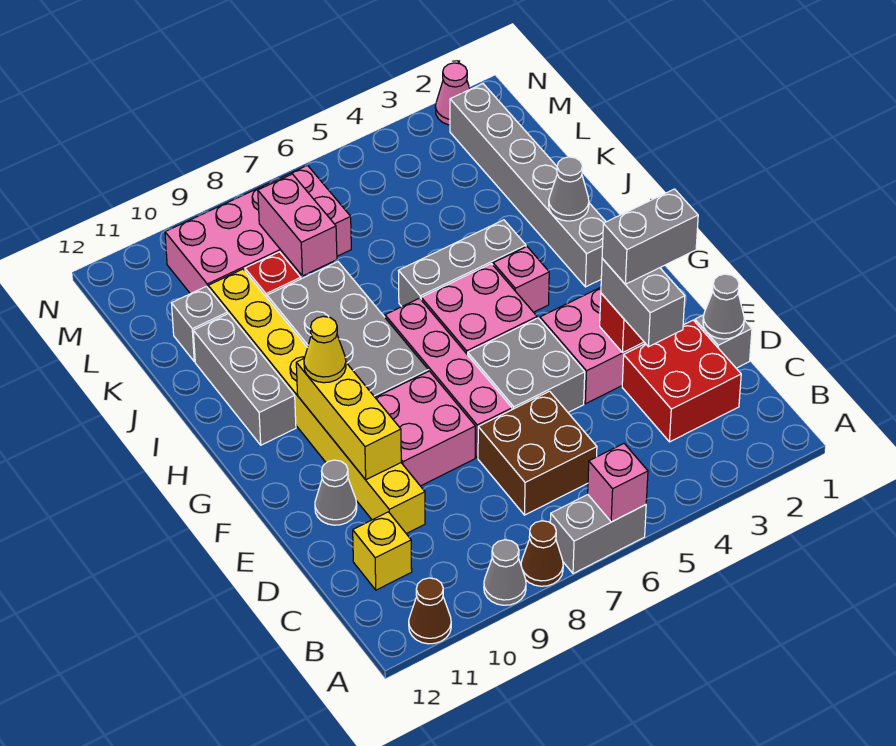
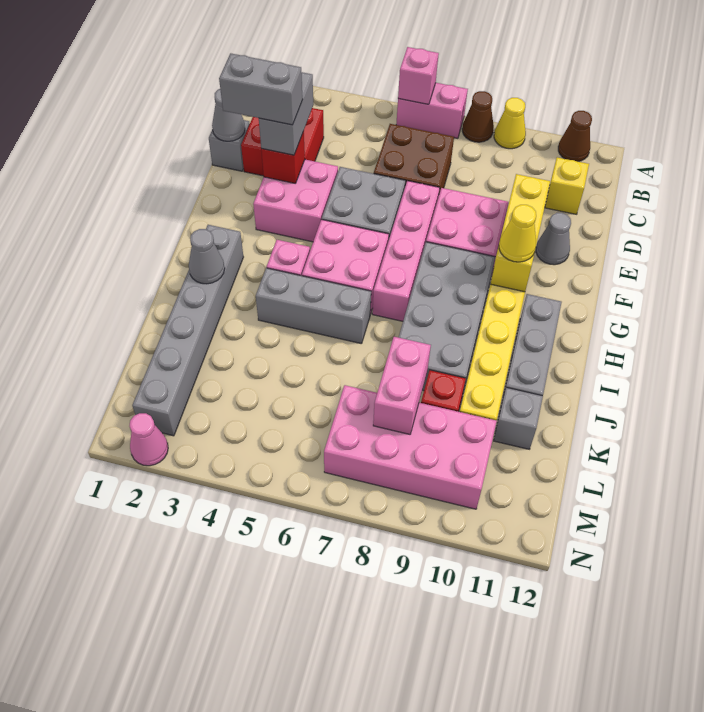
grey 1x2 brick [550,495,646,574] -> pink 1x2 brick [396,83,468,138]
grey 1x1 cone [484,540,526,605] -> yellow 1x1 cone [494,98,526,149]

